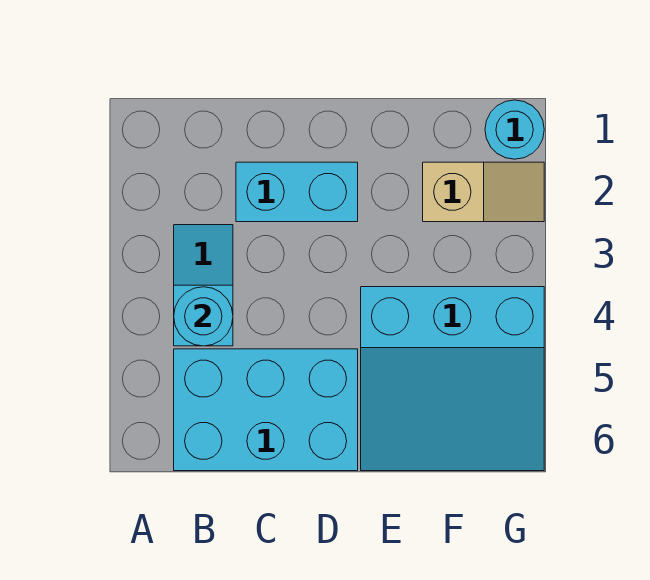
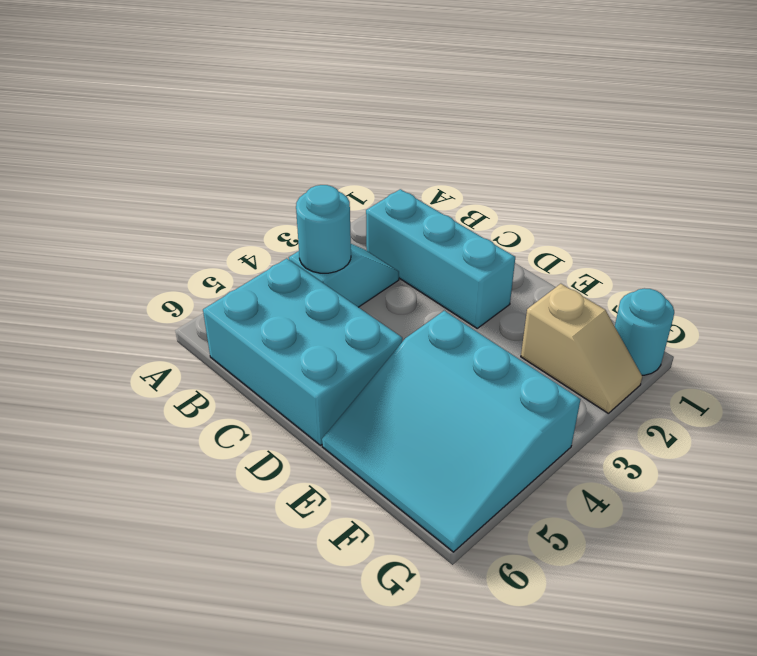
cyan 1x2 brick [236,162,358,222] -> cyan 1x3 brick [366,189,515,328]

